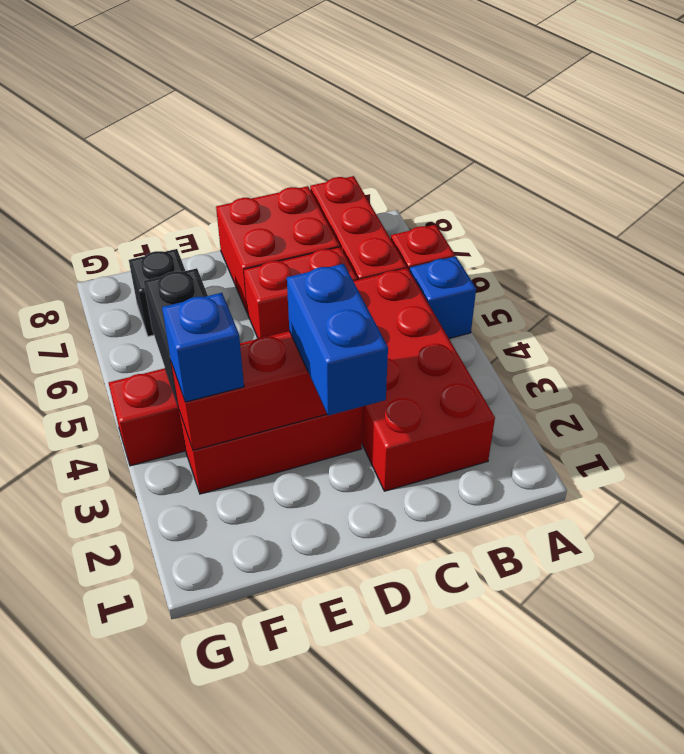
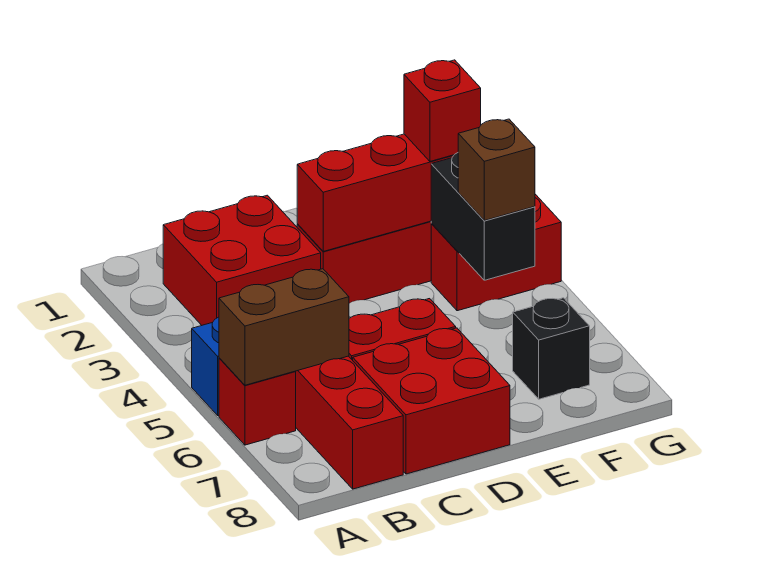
none -> brown 1x2 brick [219,269,349,385]
red 2x4 brick [353,268,495,491] -> red 2x2 brick [163,195,321,325]
blue 1x2 brick [287,264,388,416] -> none
blue 1x1 brick [162,293,244,402] -> red 1x1 brick [404,60,481,161]
none -> brown 1x1 brick [458,119,535,221]

